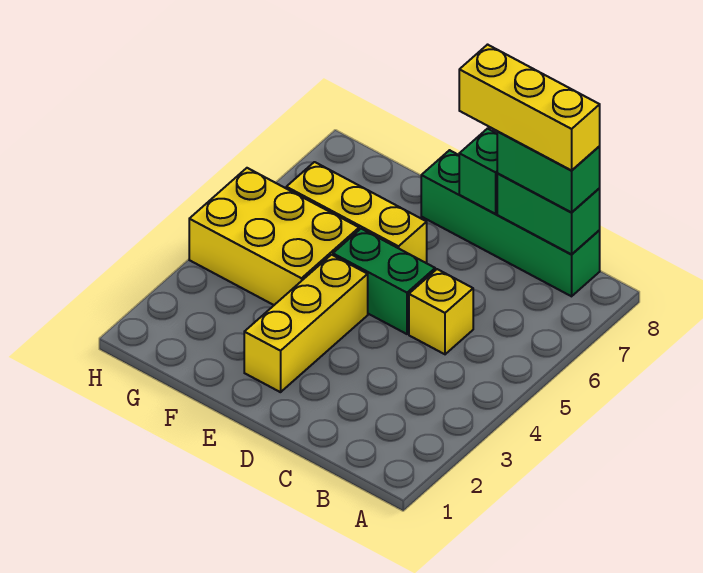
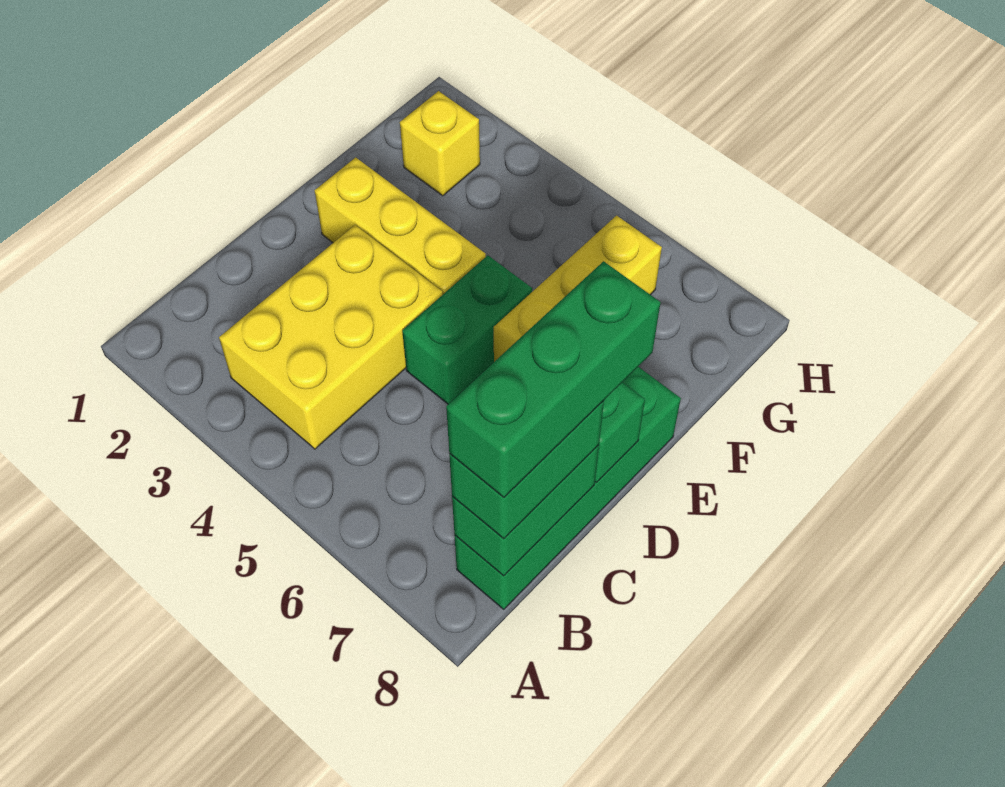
yellow 1x3 brick [459,45,600,170] -> green 1x3 brick [446,261,661,497]
yellow 1x1 brick [409,269,473,354] -> yellow 1x1 brick moved to [400,91,480,196]
yellow 2x3 brick [189,168,359,305] -> yellow 2x3 brick moved to [219,225,443,449]

